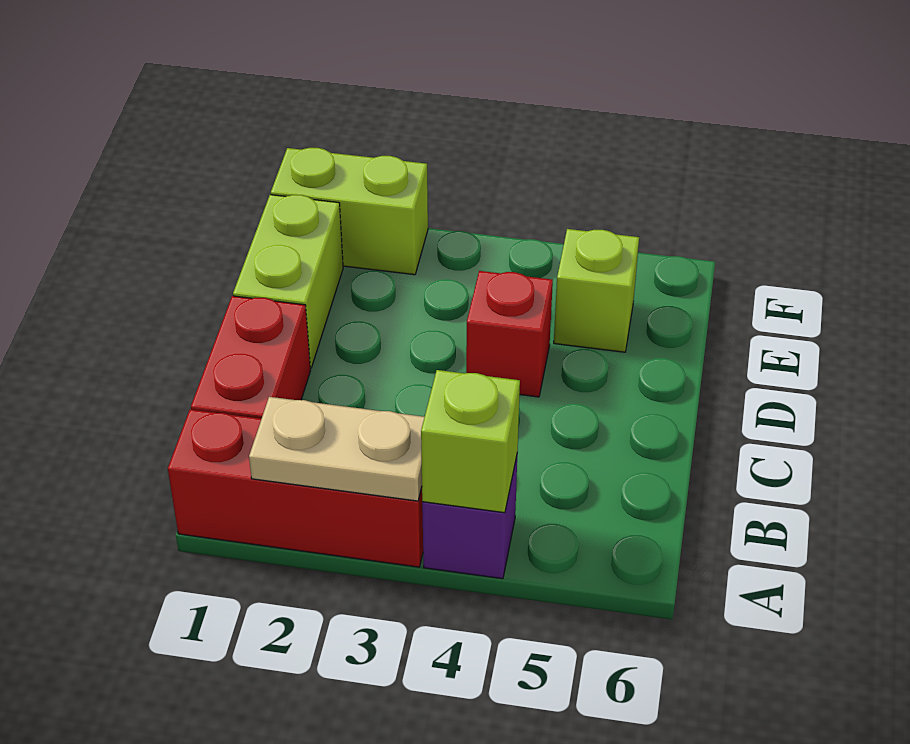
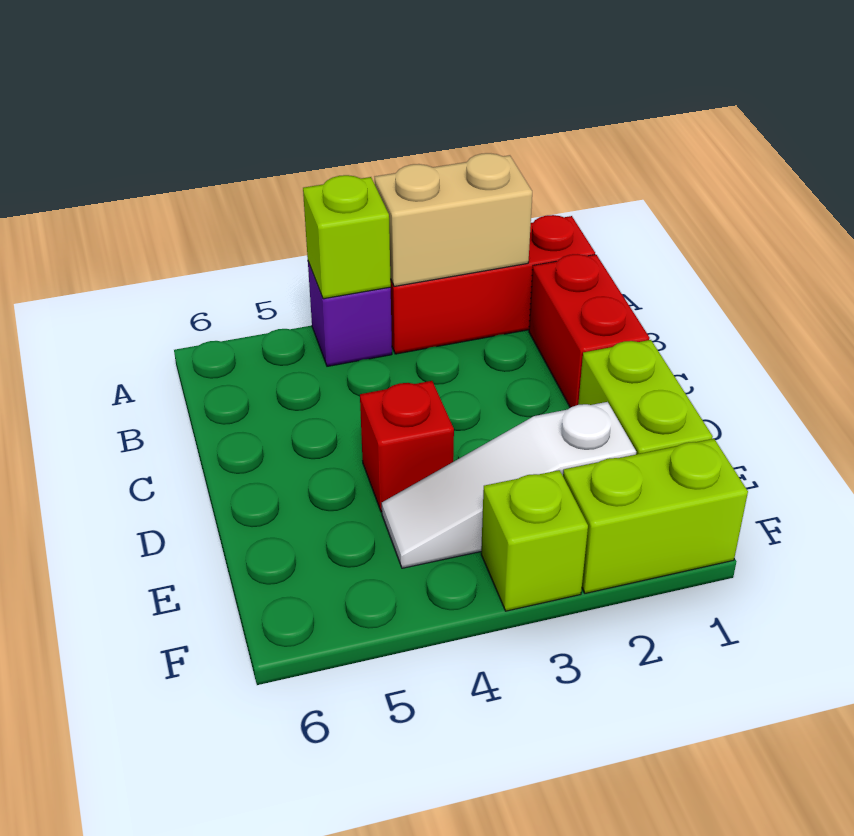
tan 1x2 plate [249,397,424,501] -> tan 1x2 brick [375,153,532,286]
none -> white 1x3 slope [382,402,636,568]
lime 1x1 brick [554,229,639,352] -> lime 1x1 brick moved to [481,470,588,611]

